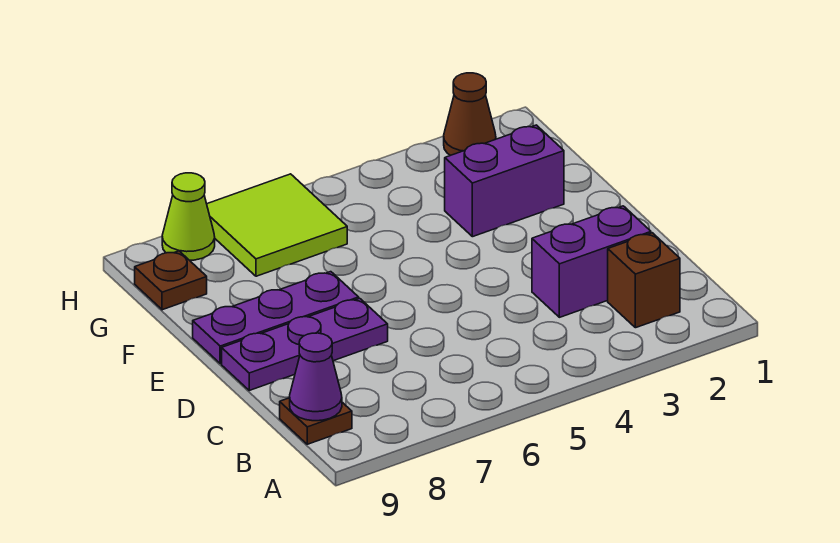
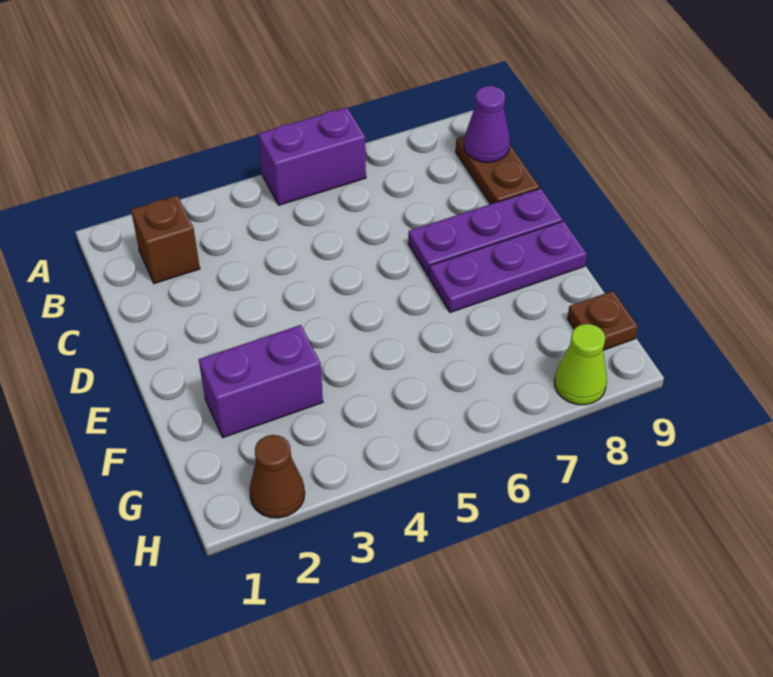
brown 1x1 plate [280,398,352,444] -> brown 1x2 plate [456,136,539,204]
purple 1x2 brick [532,206,651,317] -> purple 1x2 brick moved to [258,107,366,205]
lime 2x2 tile [207,174,347,276] -> none

